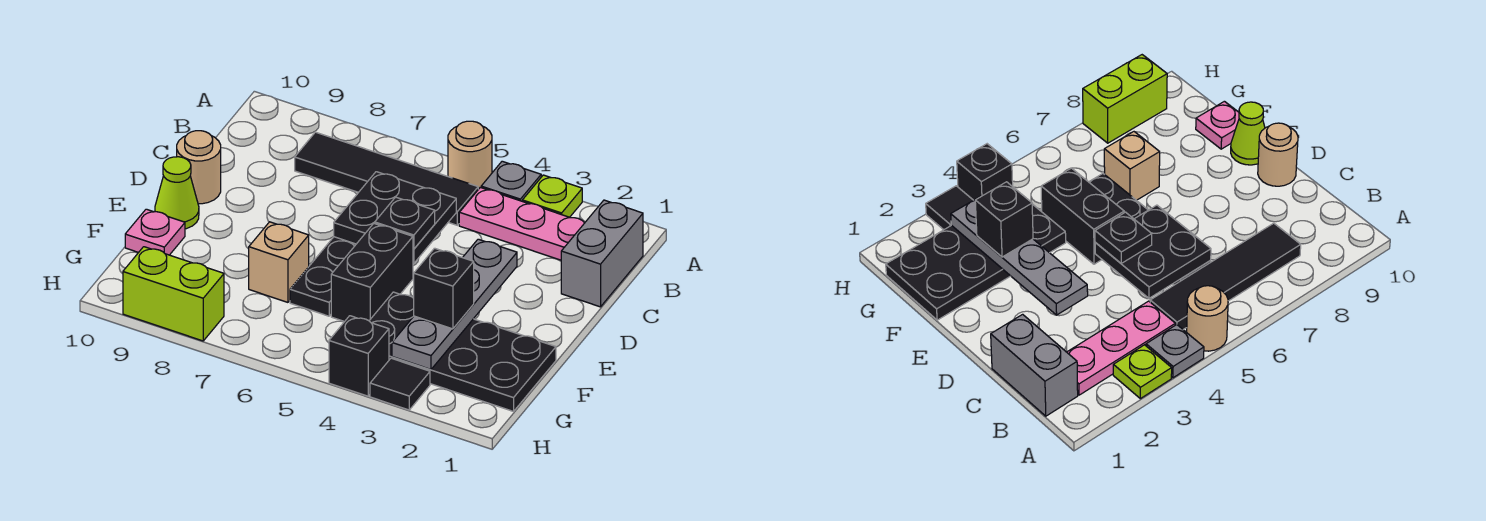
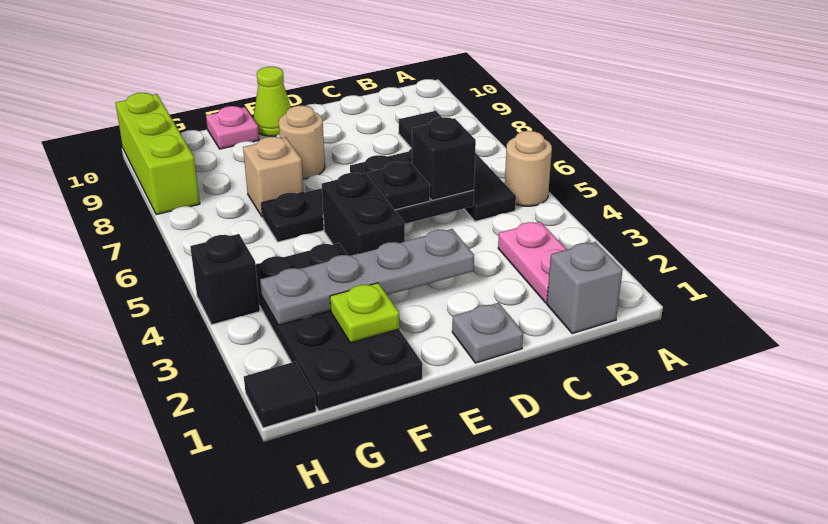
lime 1x1 plate [522,175,582,217] -> lime 1x1 plate moved to [330,283,399,343]
grey 1x1 plate [481,161,541,201] -> grey 1x1 plate moved to [452,303,523,363]
grey 1x2 brick [561,200,643,307] -> grey 1x1 brick [547,242,623,334]
pink 1x3 plate [459,187,585,260] -> pink 1x2 plate [498,222,567,303]
tan 1x1 round brick [177,131,221,204] -> tan 1x1 round brick moved to [279,106,325,179]
black 1x2 brick [331,223,413,322] -> black 1x2 brick turned to [322,173,405,256]
black 1x1 brick [414,248,474,329] -> black 1x1 brick moved to [412,117,476,201]
black 1x1 tile [370,358,430,410] -> black 1x1 tile moved to [244,361,316,428]
lime 1x2 brick [123,247,224,341] -> lime 1x3 brick [115,93,200,215]

